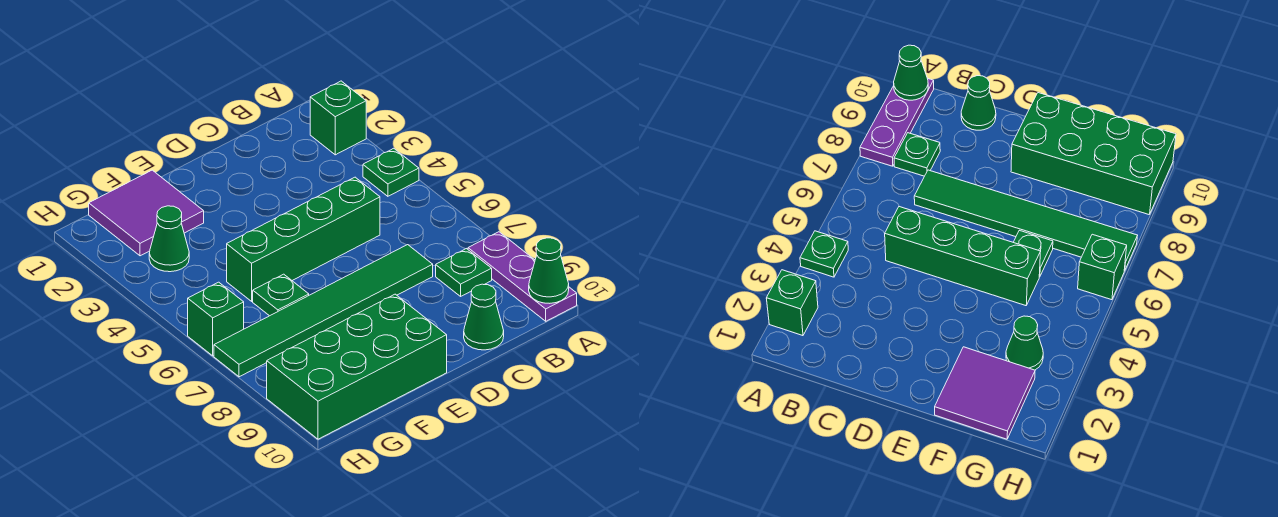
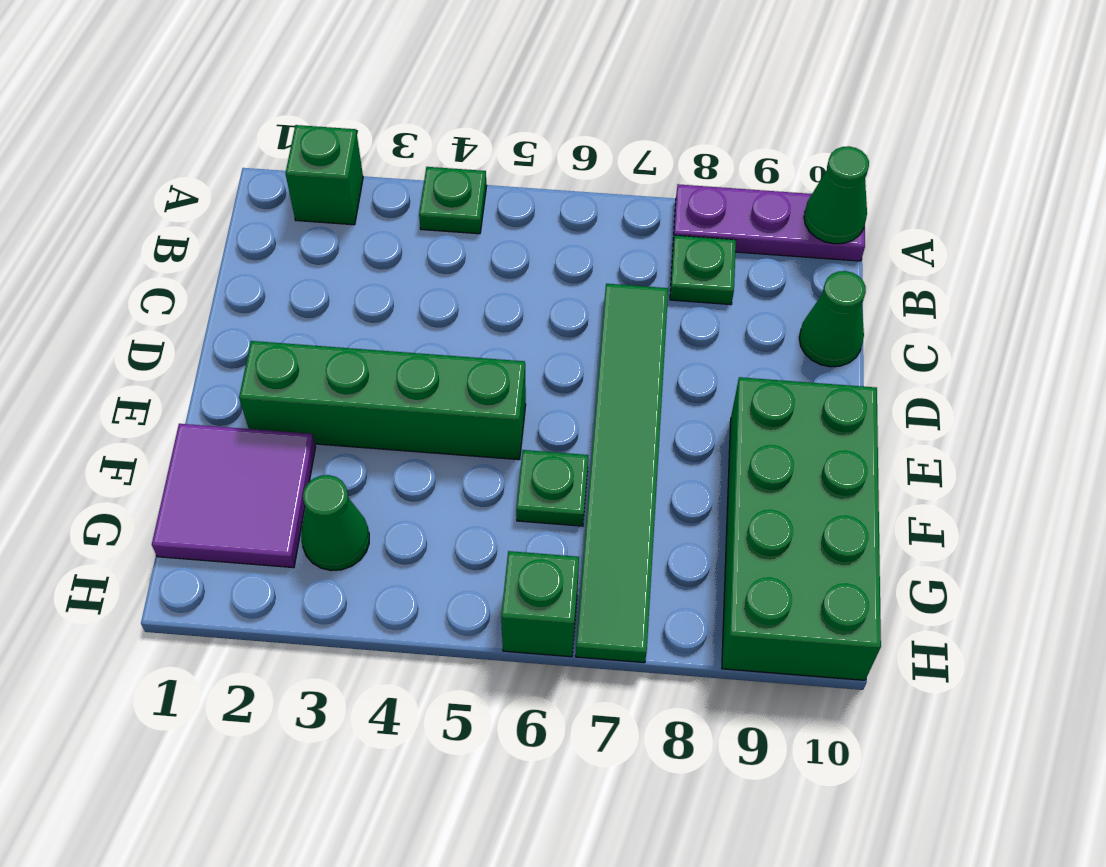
green 1x4 brick [227,177,380,301] -> green 1x4 brick turned to [239,341,526,460]

